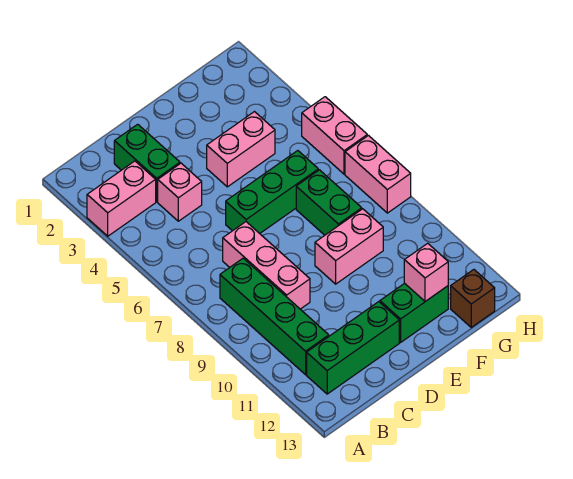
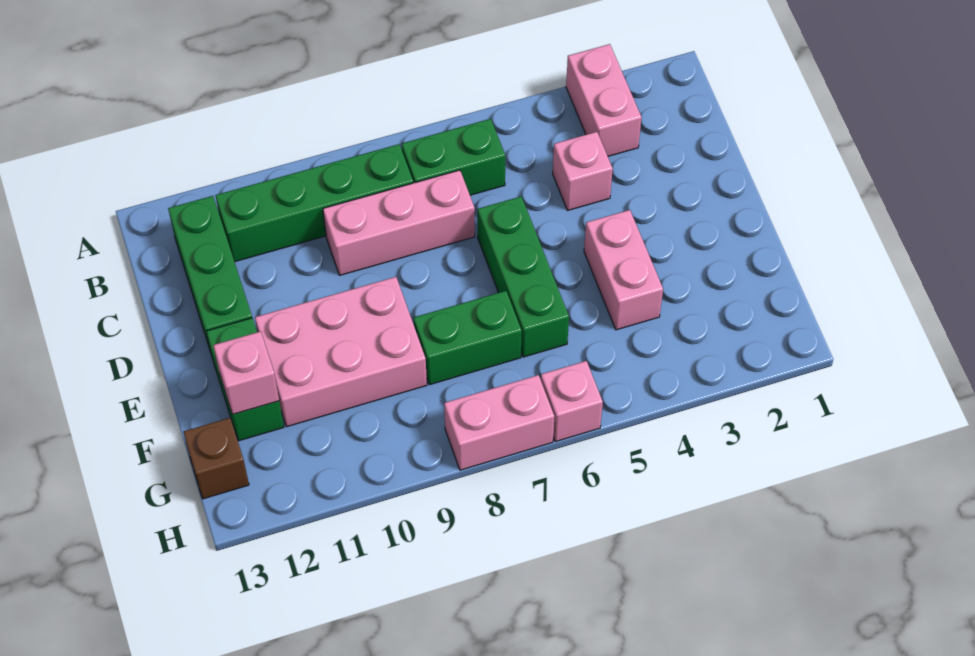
green 1x2 brick [114,124,180,202] -> green 1x2 brick moved to [402,119,505,195]
pink 1x2 brick [315,209,383,284] -> pink 2x3 brick [255,277,427,427]
pink 1x2 brick [302,97,367,174] -> pink 1x1 brick [541,361,603,442]

